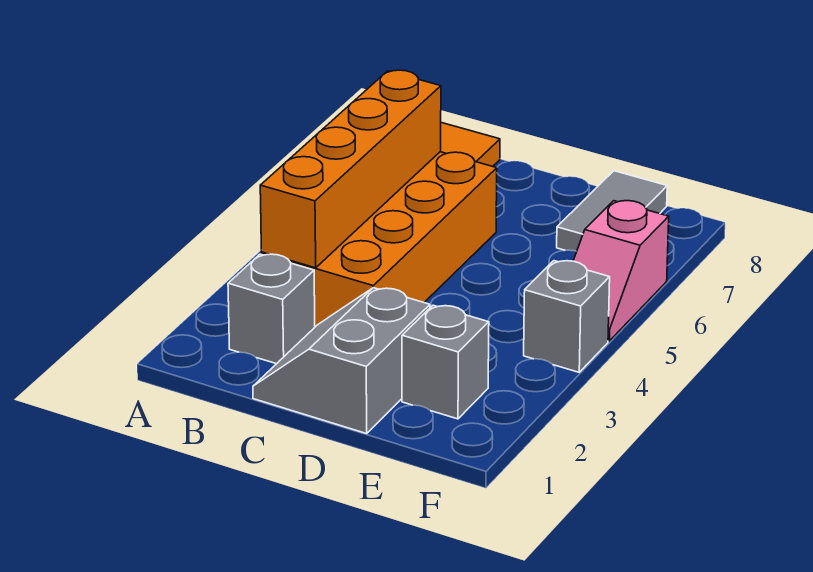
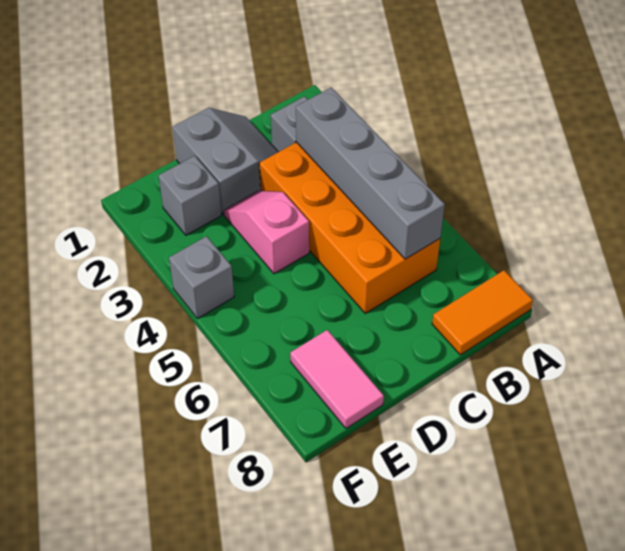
orange 1x4 brick [260,70,441,268] -> grey 1x4 brick [296,88,445,259]
grey 1x2 tile [557,171,667,251] -> pink 1x2 tile [290,330,384,428]
pink 1x2 slope [573,201,669,341] -> pink 1x2 slope moved to [224,191,309,274]

